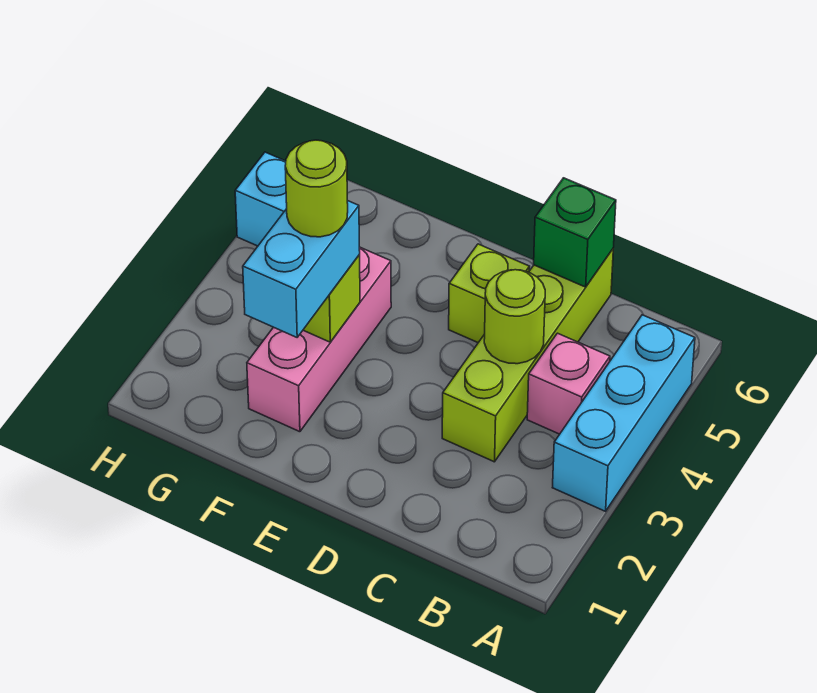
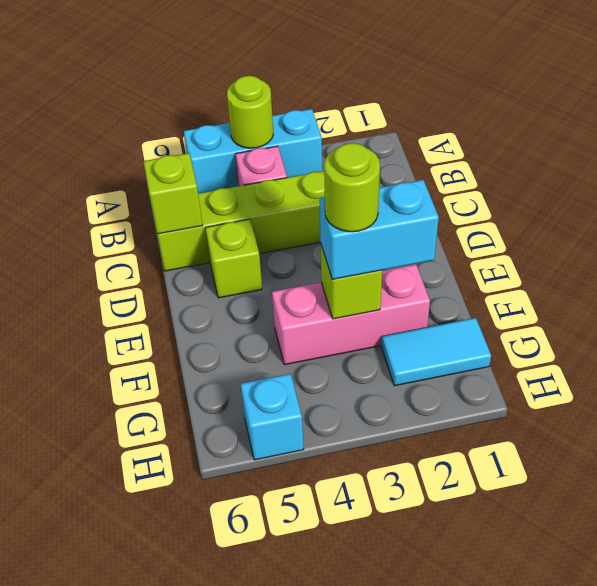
lime 1x1 round brick [484,270,545,364] -> lime 1x1 round brick moved to [227,76,273,148]
green 1x1 brick [534,178,616,287] -> lime 1x1 brick [143,153,203,234]
none -> cyan 1x2 tile [382,318,491,386]

